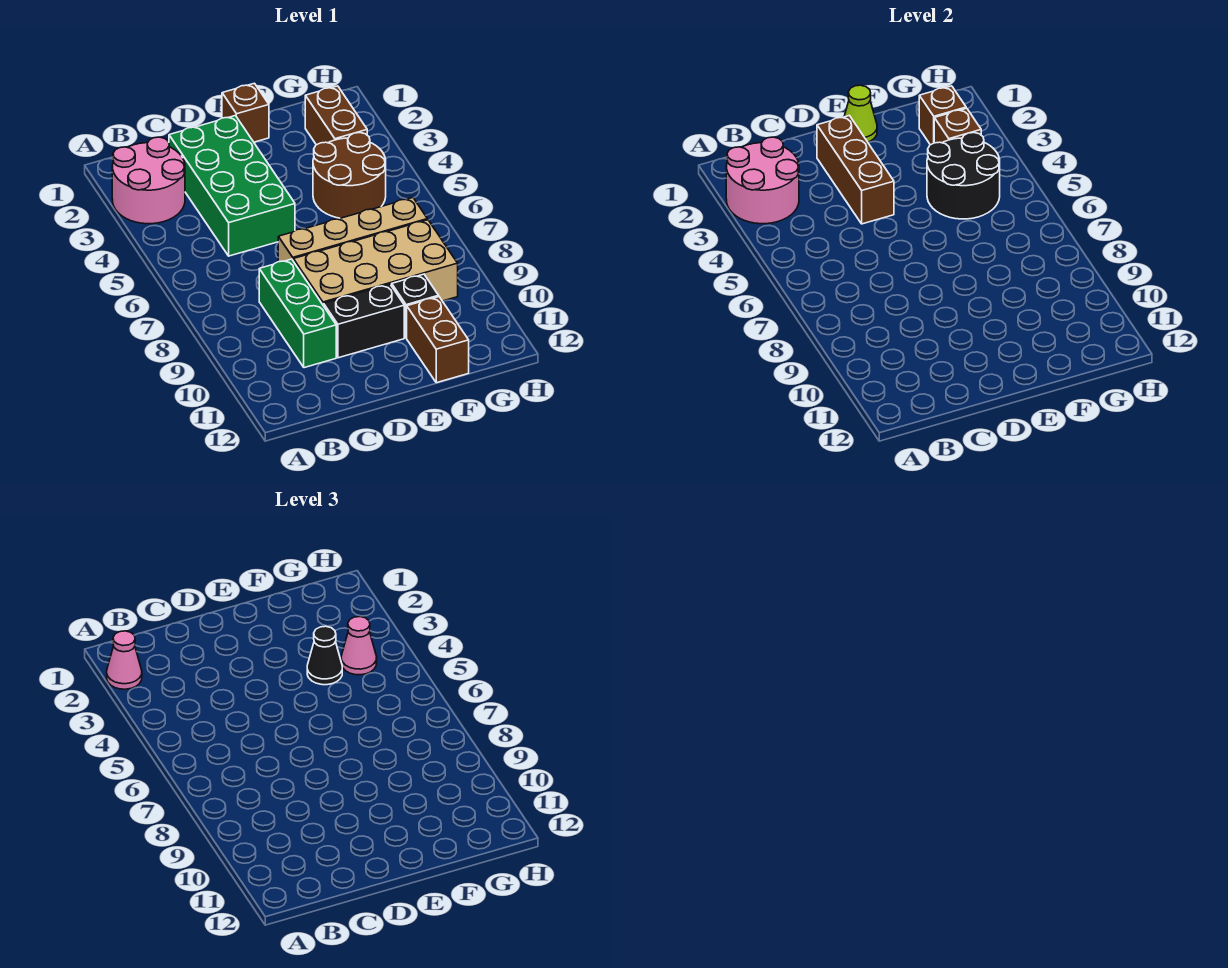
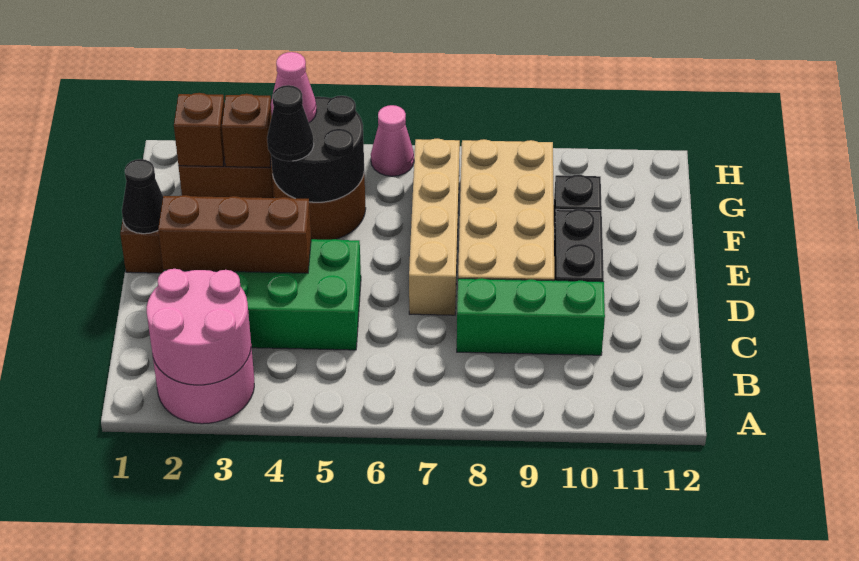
pink 1x1 cone [107,631,142,689] -> pink 1x1 cone moved to [371,105,414,176]
lime 1x1 cone [844,85,877,142] -> black 1x1 cone [122,159,163,234]
brown 1x2 brick [407,297,469,383] -> none

